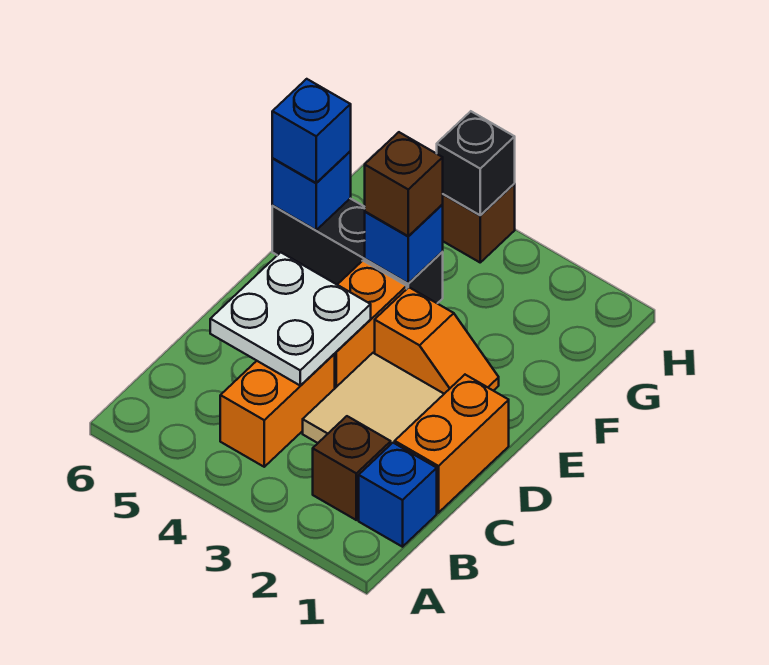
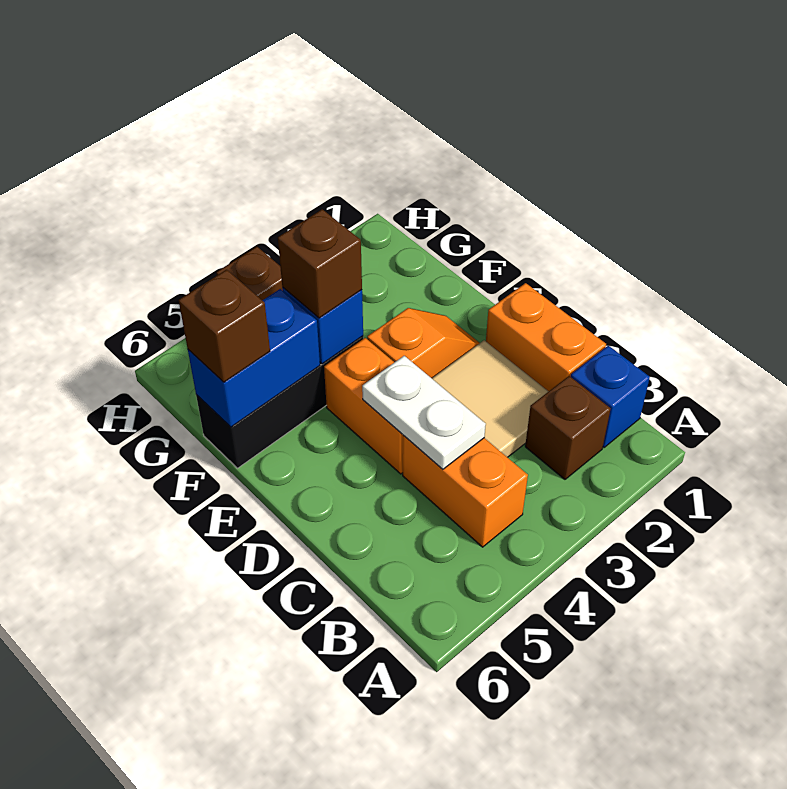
white 2x2 plate [210,252,371,386] -> white 1x2 plate [362,356,486,469]
blue 1x1 brick [272,152,351,230] -> blue 1x2 brick [188,289,320,427]
blue 1x1 brick [272,79,351,183] -> brown 1x1 brick [179,270,270,382]
black 1x1 brick [437,111,515,215] -> none

